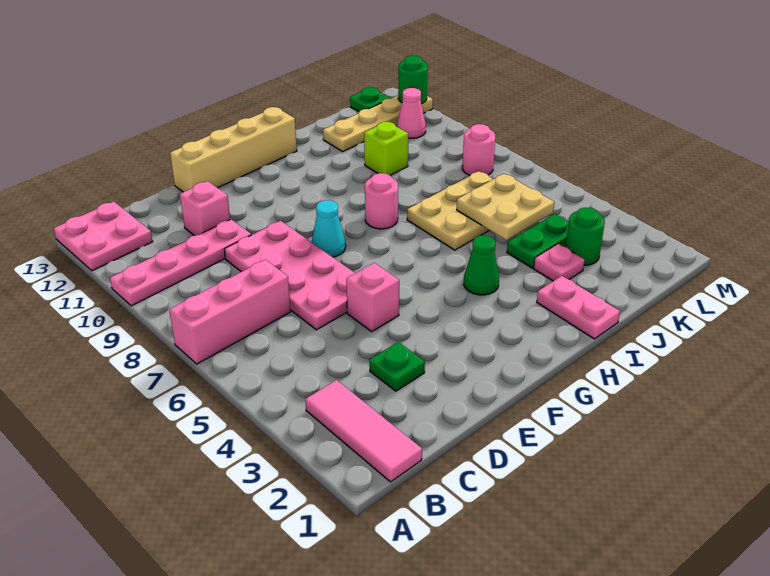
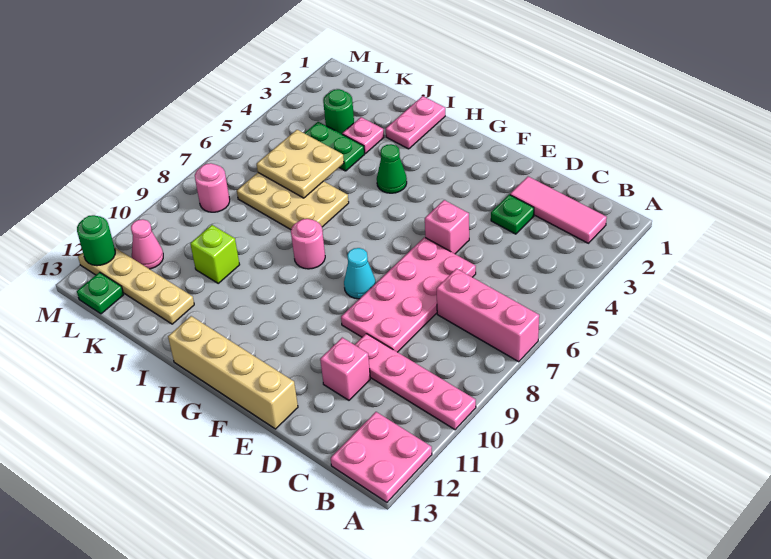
pink 1x3 tile [305,380,422,482] -> pink 1x3 tile turned to [510,177,607,243]

